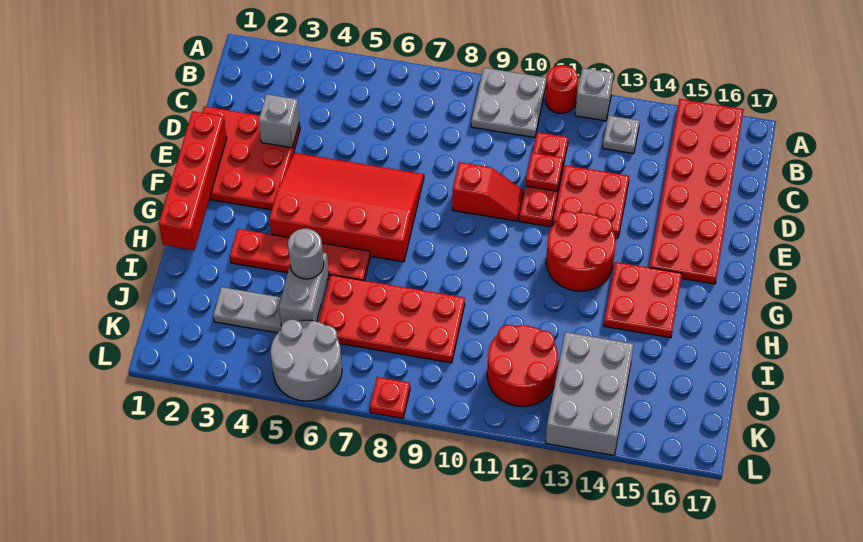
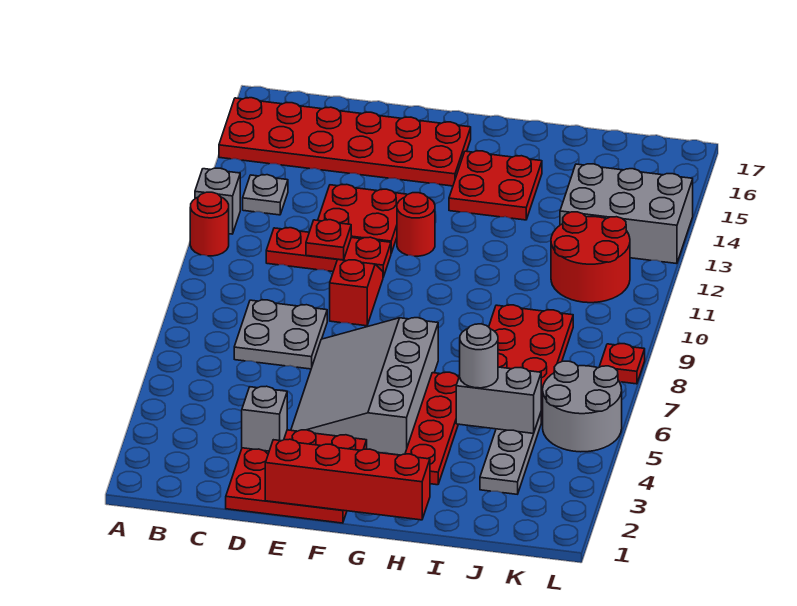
grey 2x2 plate [471,68,546,138] -> grey 2x2 plate moved to [234,300,327,369]
red 3x4 slope [270,153,424,262] -> grey 3x4 slope [291,318,438,455]
red 2x2 round brick [546,211,616,291] -> red 1x1 round brick [397,193,435,256]

